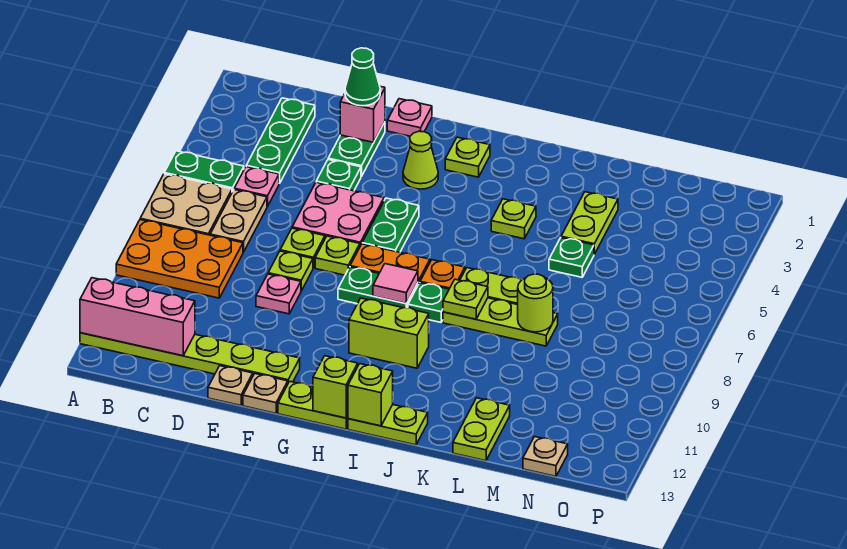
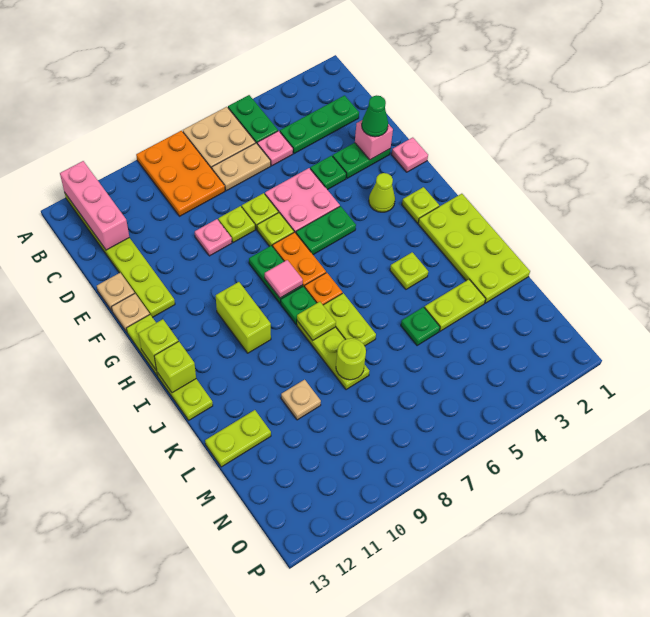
none -> lime 2x4 plate [418,194,530,303]
tan 1x1 plate [523,437,568,476] -> tan 1x1 plate moved to [281,380,321,420]

